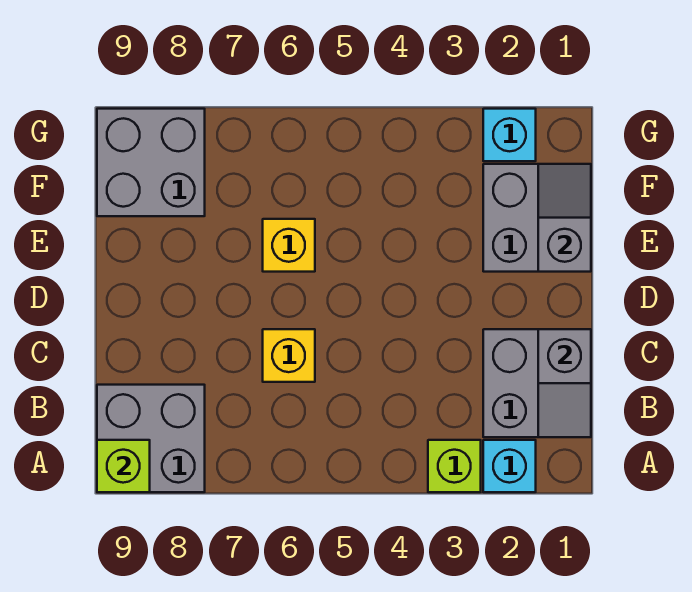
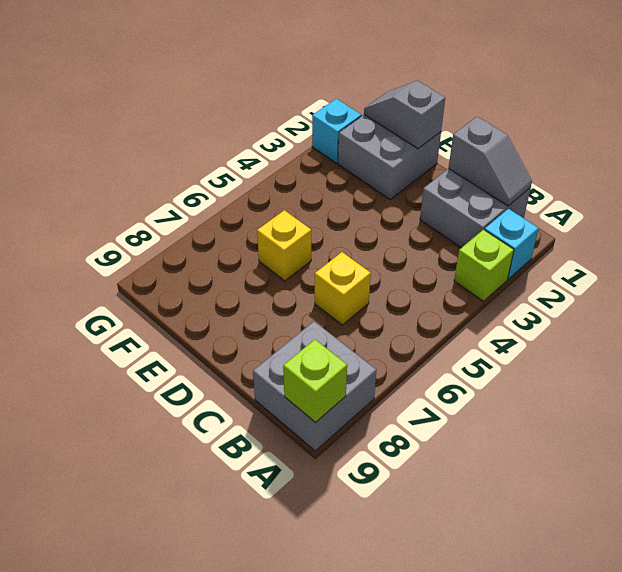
grey 2x2 brick [97,109,205,216] -> none

